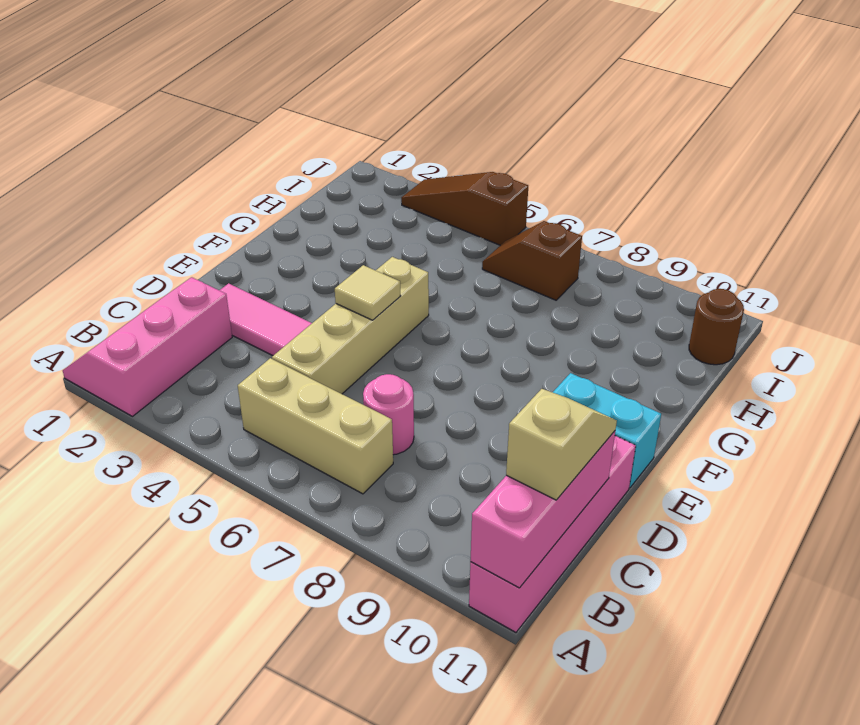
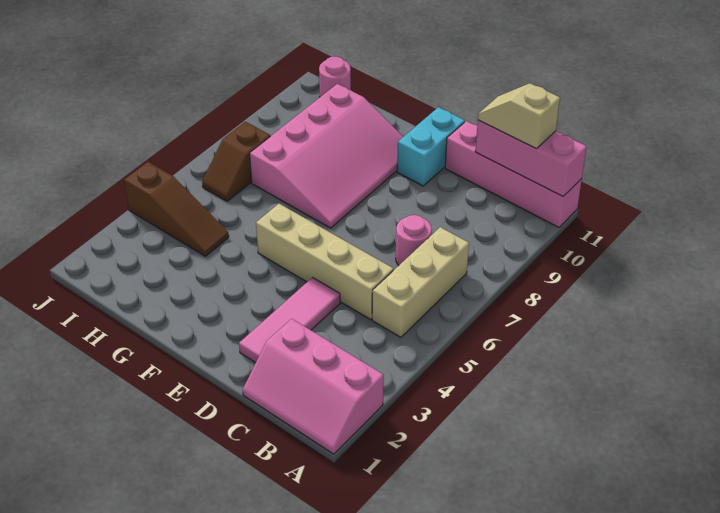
tan 1x1 tile [335,265,400,320] -> none
none -> pink 3x4 slope [249,84,403,228]
brown 1x1 round brick [689,289,744,365] -> pink 1x1 round brick [319,57,351,97]
brown 1x3 slope [401,172,528,245] -> brown 1x3 slope turned to [124,162,229,256]

